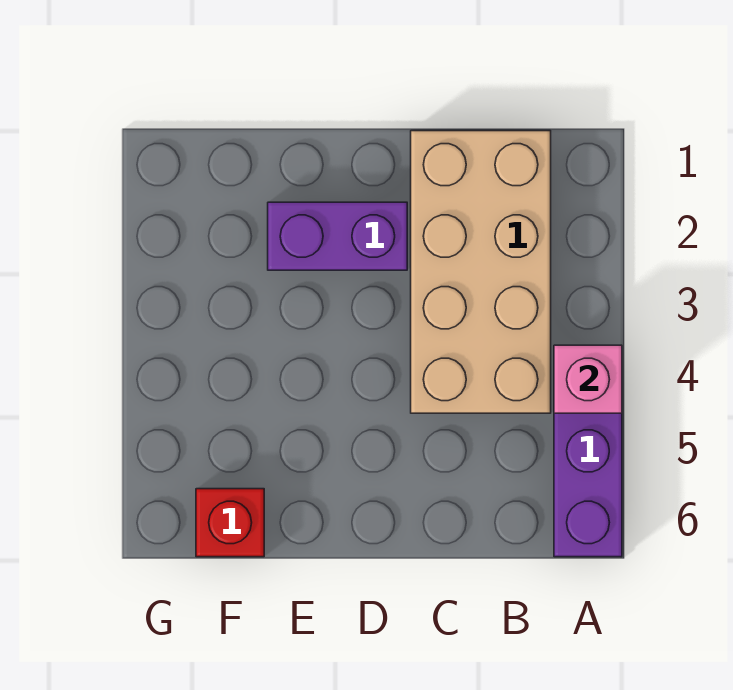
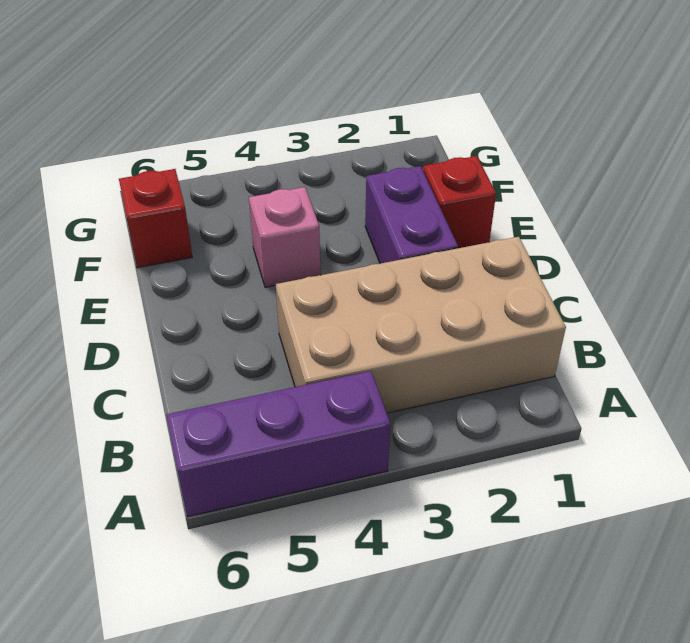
pink 1x1 brick [554,345,622,413] -> pink 1x1 brick moved to [249,187,320,287]
none -> red 1x1 brick [423,156,496,248]

